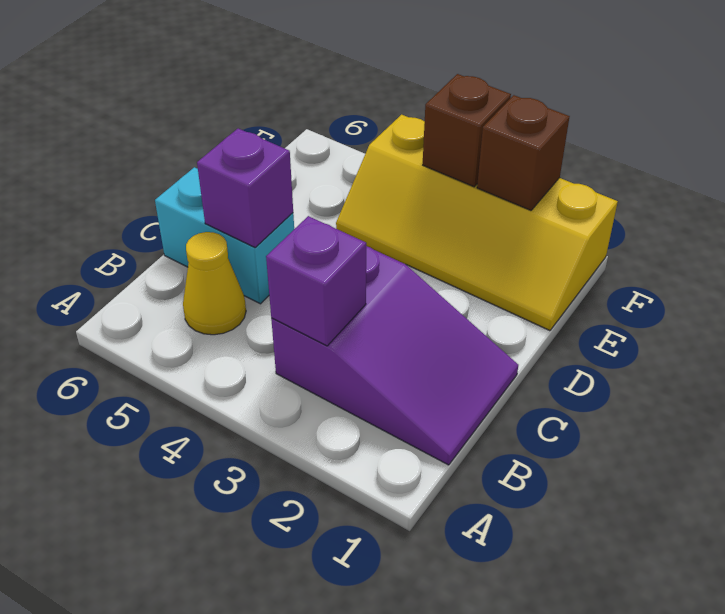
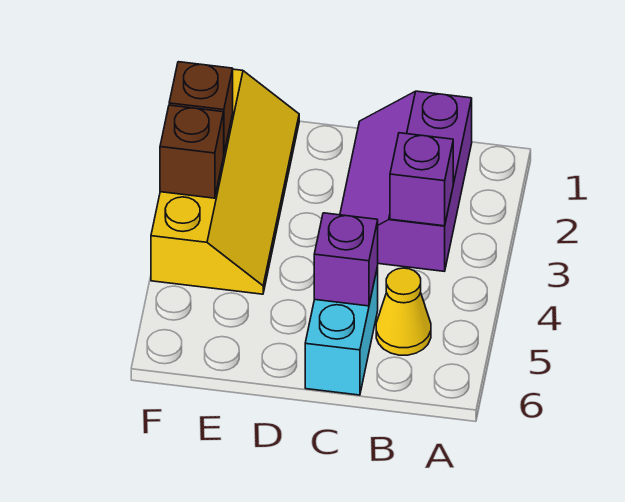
purple 2x3 slope [271,246,518,465] -> purple 2x3 slope turned to [340,91,472,271]

